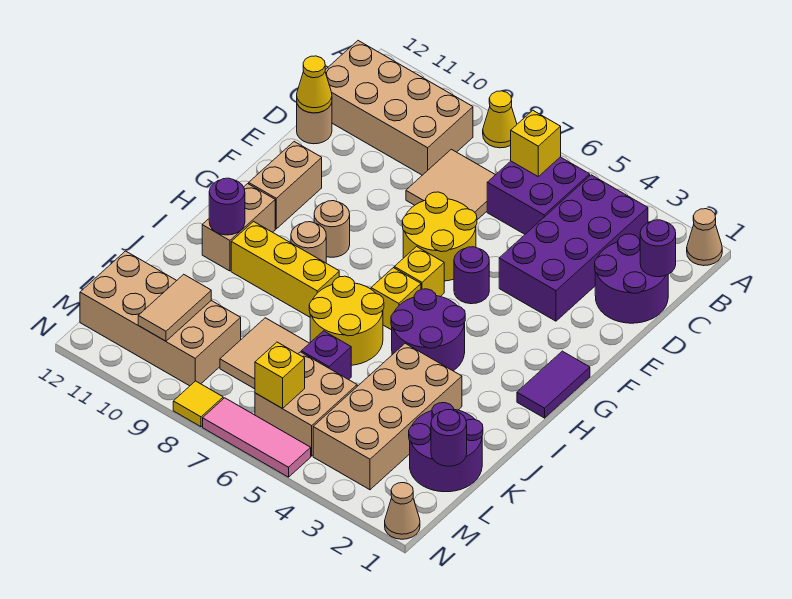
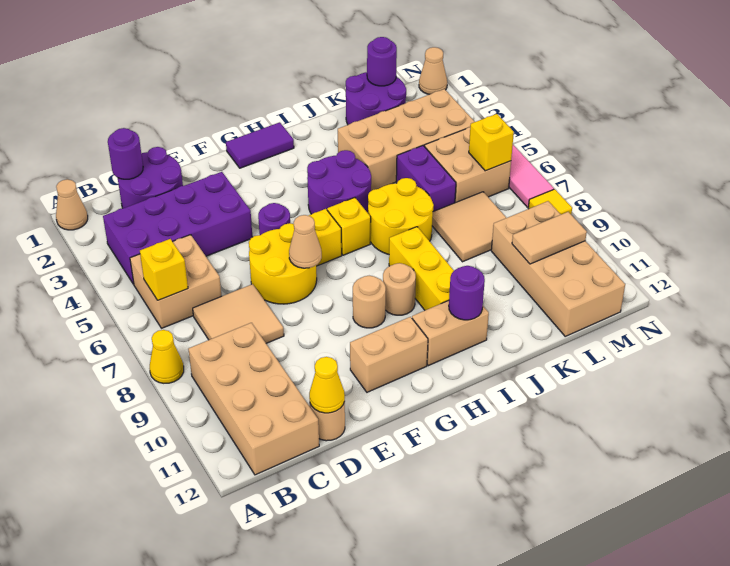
purple 2x2 brick [487,157,590,234] -> tan 2x2 brick [130,235,221,328]
none -> tan 1x1 cone [289,215,322,268]
purple 1x1 brick [301,331,351,380] -> purple 1x2 brick [396,146,456,211]

